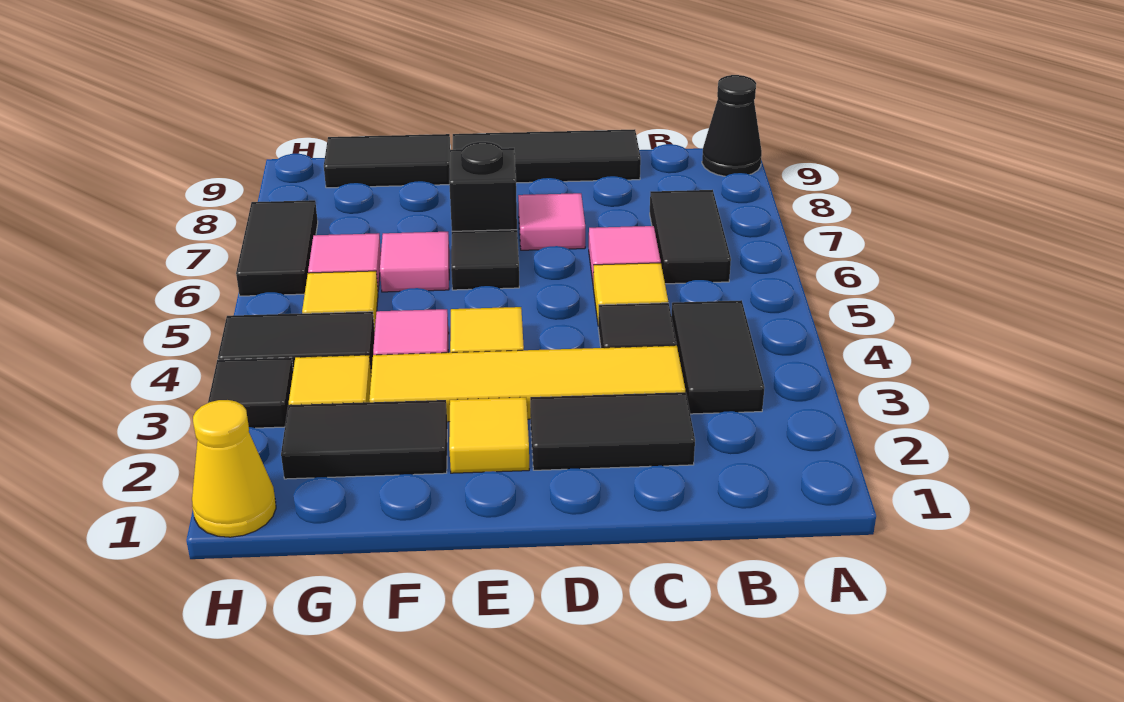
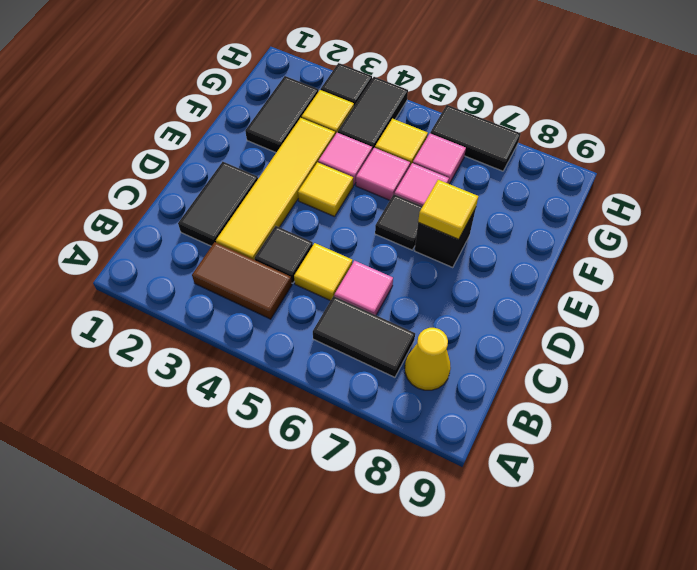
black 1x1 cone [702,75,762,176] -> none
black 1x2 tile [671,300,765,414] -> brown 1x2 tile [192,242,292,319]
black 1x3 tile [453,129,641,183] -> none
pink 1x1 tile [518,193,585,250] -> pink 1x1 tile moved to [356,148,410,200]
yellow 1x1 tile [449,397,529,473] -> yellow 1x1 tile moved to [418,180,478,239]
black 1x2 tile [324,134,450,188] -> none
yellow 1x1 cone [192,400,276,537] -> yellow 1x1 cone moved to [405,328,451,390]

